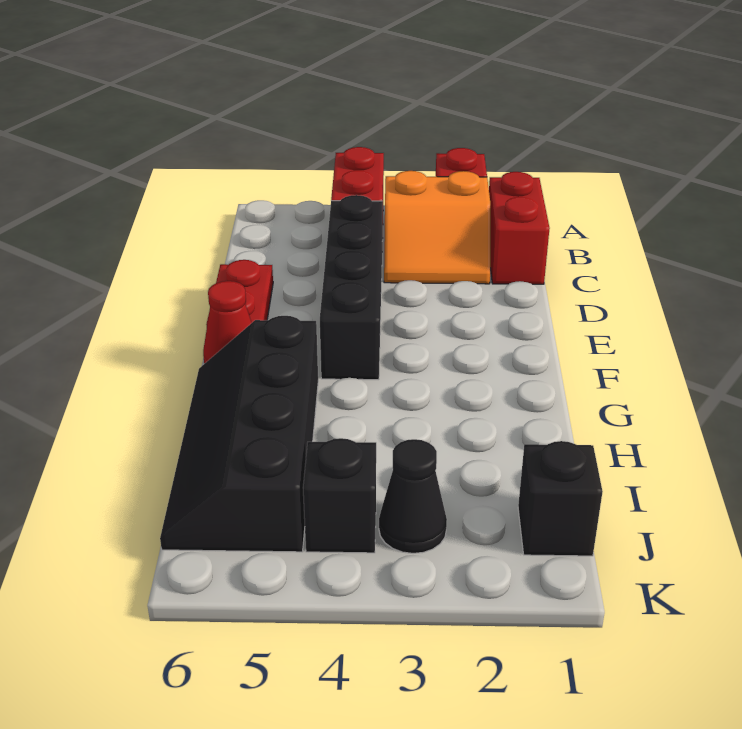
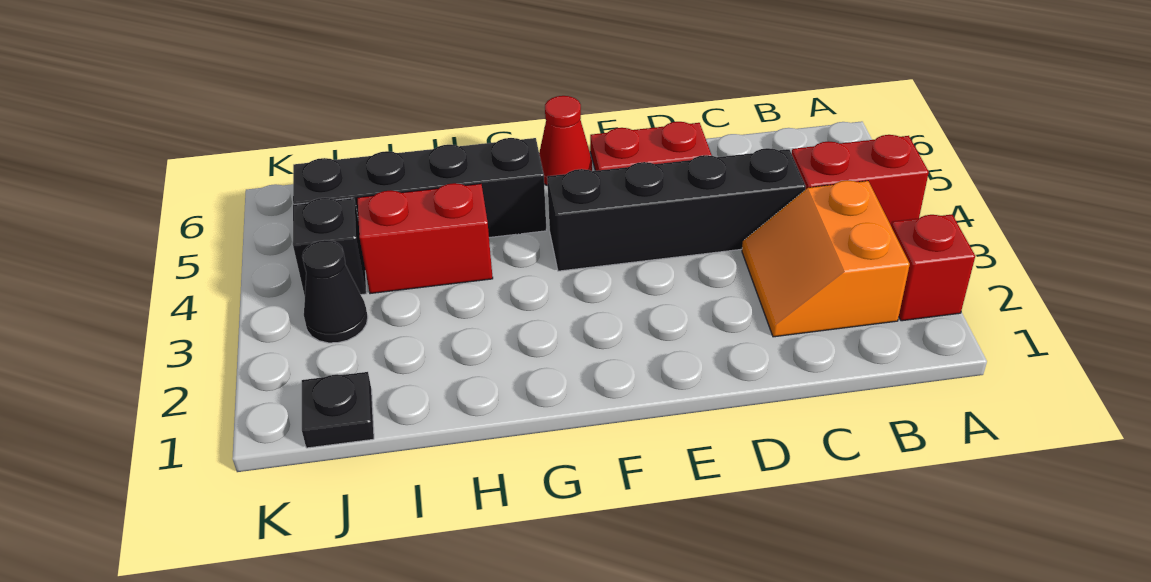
red 1x2 brick [489,172,550,284] -> red 1x2 brick moved to [358,183,493,294]
black 1x1 brick [518,441,603,556] -> black 1x1 plate [302,372,374,448]

